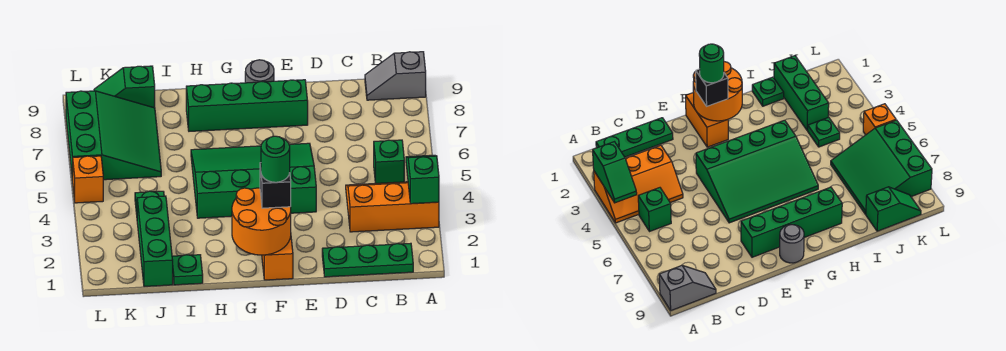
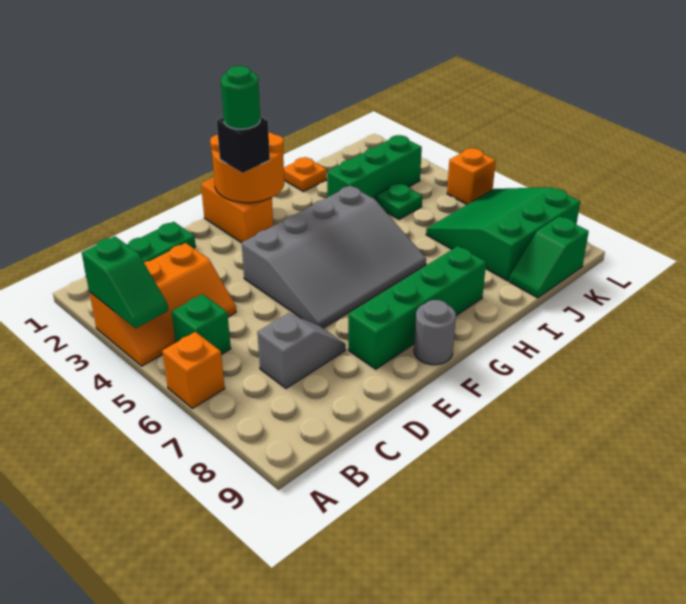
none -> orange 1x1 brick [162,332,225,408]
grey 1x2 slope [365,52,426,100] -> grey 1x2 slope moved to [257,313,346,388]
green 3x4 slope [191,143,316,218] -> grey 3x4 slope [242,186,426,328]
green 1x1 plate [172,255,203,285] -> orange 1x1 plate [284,157,327,192]
green 1x3 brick [137,196,173,287] -> green 1x3 brick turned to [327,135,422,200]
green 3x3 slope [66,91,161,180] -> green 3x3 slope turned to [426,187,580,281]
green 1x2 slope [94,66,155,108] -> green 1x2 slope turned to [509,216,589,298]

